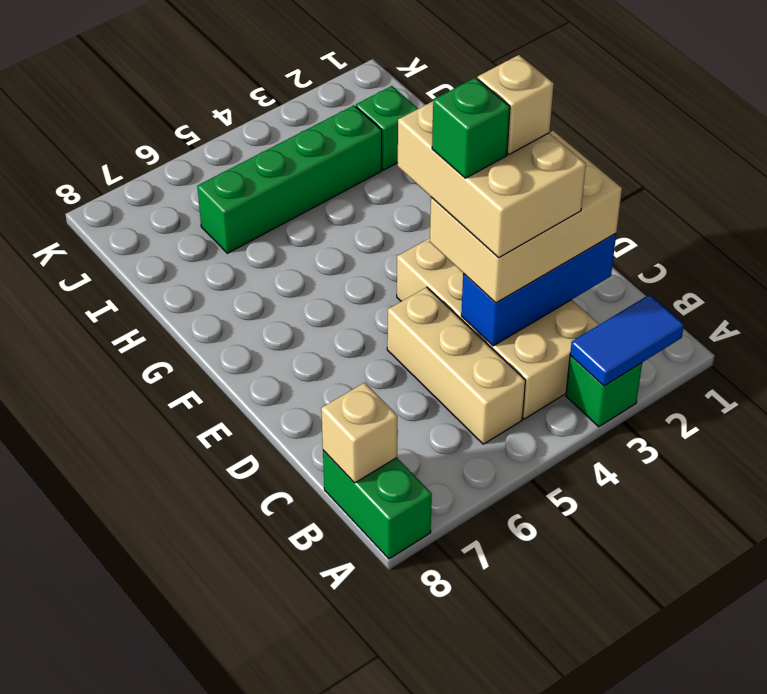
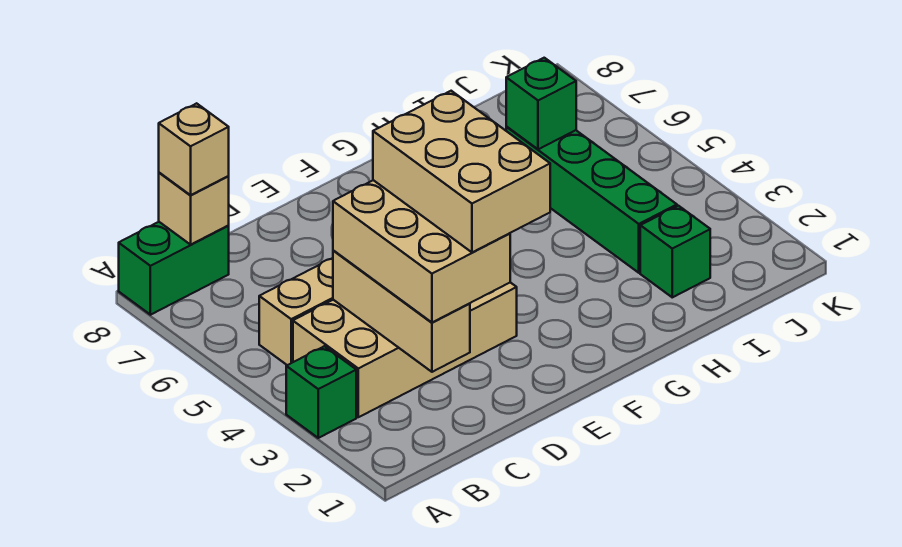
blue 1x2 tile [570,295,684,386] -> none
blue 1x3 brick [461,233,616,346] -> tan 1x3 brick [333,250,470,372]
tan 2x3 brick [398,78,586,258] -> tan 2x3 brick turned to [373,91,550,252]
tan 1x1 brick [478,55,554,154] -> tan 1x1 brick moved to [159,103,229,195]
green 1x1 brick [432,78,510,178] -> green 1x1 brick moved to [506,58,576,149]

